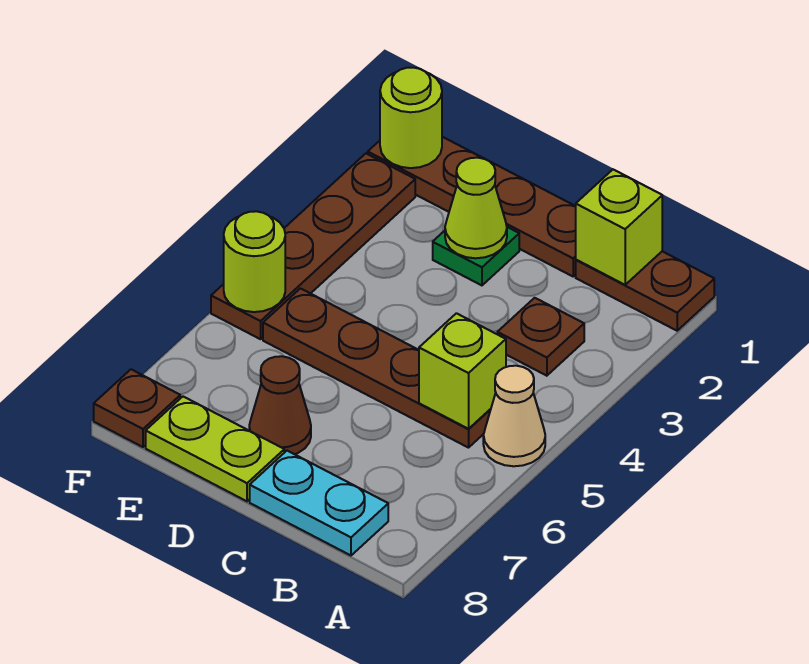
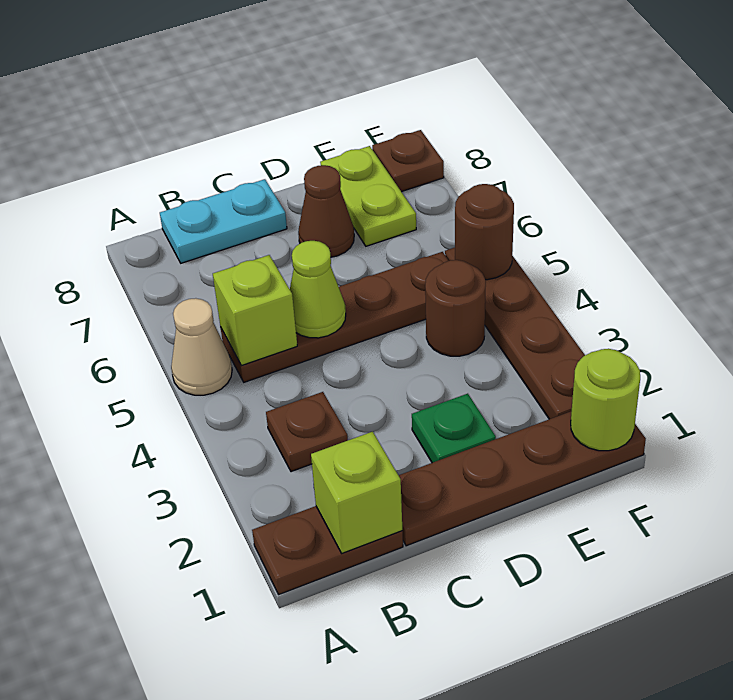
lime 1x1 cone [445,158,507,258] -> lime 1x1 cone moved to [290,241,346,338]
lime 1x2 plate [146,397,284,501] -> lime 1x2 plate turned to [320,146,416,246]
none -> brown 1x1 round brick [425,260,486,356]
lime 1x1 round brick [224,211,285,312] -> brown 1x1 round brick [455,184,514,280]

